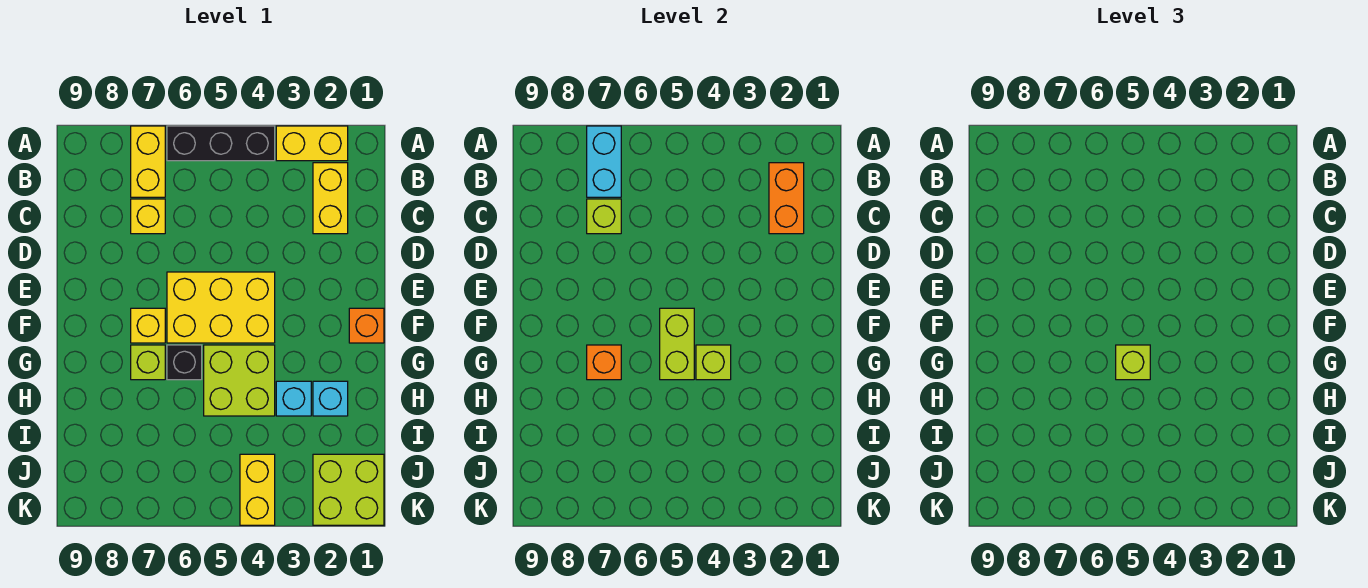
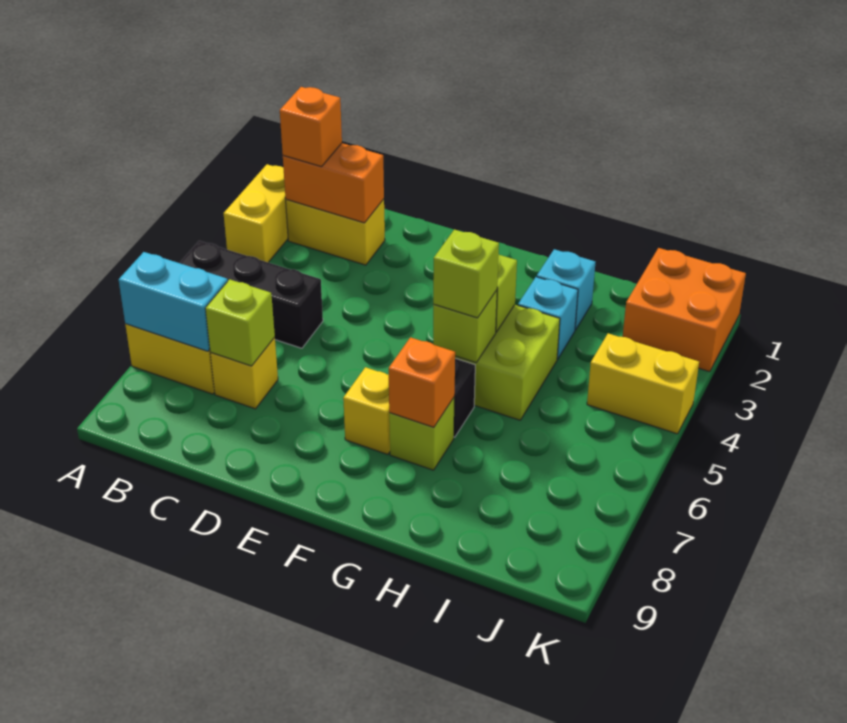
black 1x3 brick [167,126,275,161] -> black 1x3 brick turned to [180,241,323,348]
yellow 2x3 brick [167,272,275,343] -> none
orange 1x1 brick [349,308,384,343] -> orange 1x1 brick moved to [280,87,342,167]
lime 1x2 brick [660,308,694,380] -> lime 1x1 brick [433,290,497,363]
lime 2x2 brick [313,454,384,525] -> orange 2x2 brick [623,248,746,372]

